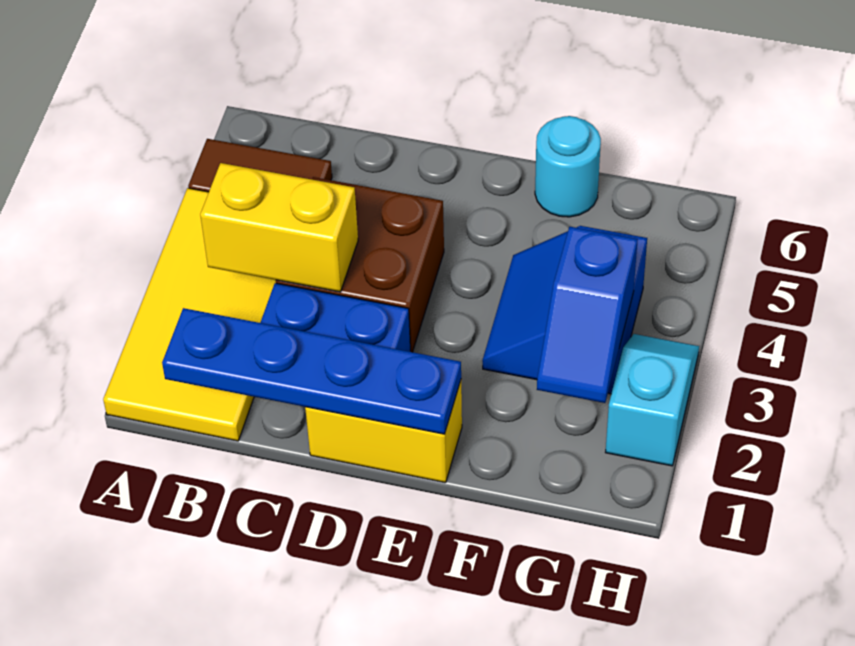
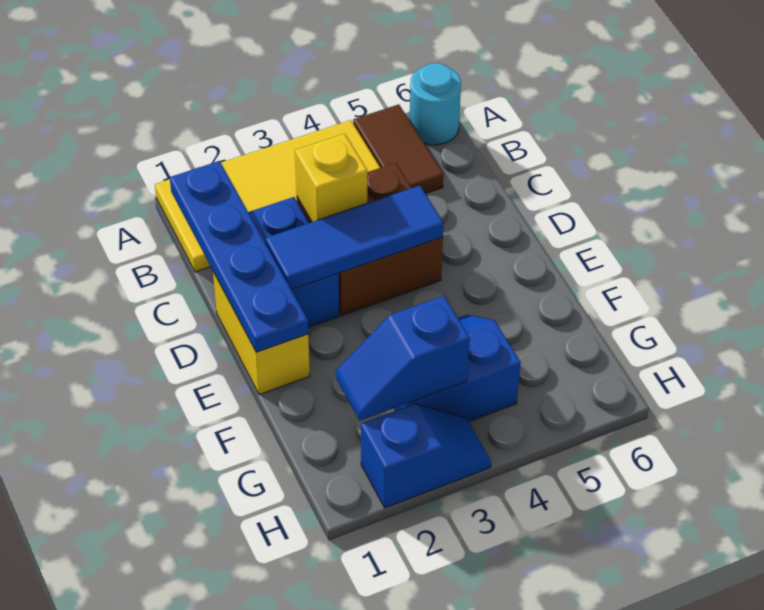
yellow 1x2 brick [200,163,358,292] -> yellow 1x1 brick [295,134,367,222]
none -> blue 1x3 tile [266,186,444,290]
cyan 1x1 round brick [535,116,601,217] -> cyan 1x1 round brick moved to [410,63,461,145]
cyan 1x2 slope [605,334,699,466] -> blue 1x2 slope [361,404,491,508]

